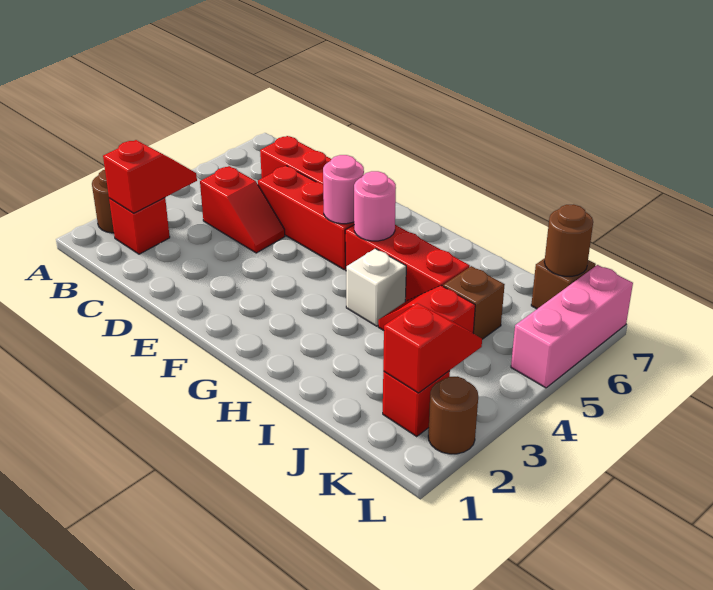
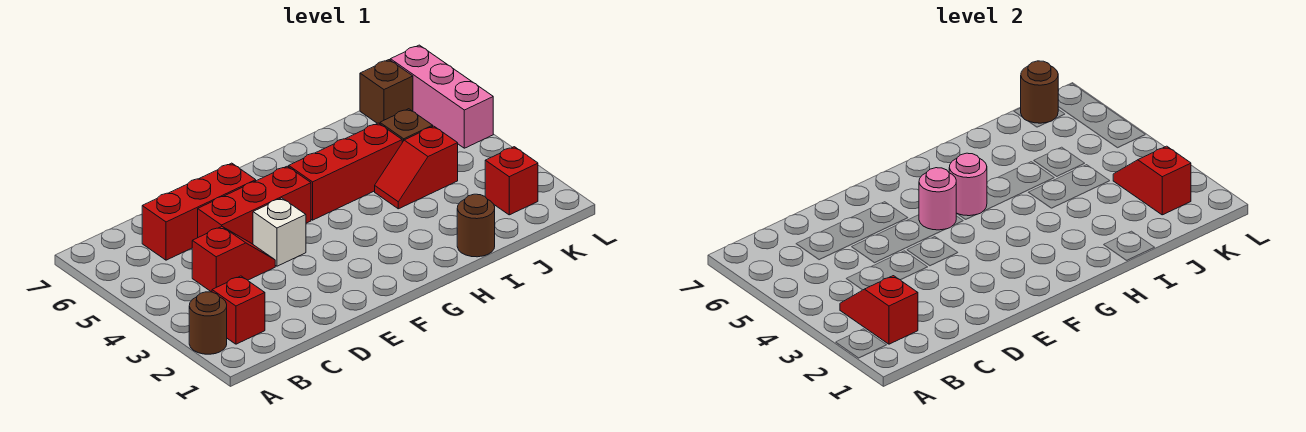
white 1x1 brick [346,249,406,326] -> white 1x1 brick moved to [253,198,306,266]
brown 1x1 round brick [428,376,478,454] -> brown 1x1 round brick moved to [457,194,495,257]

